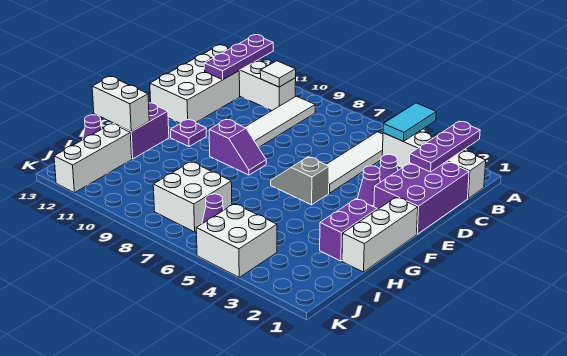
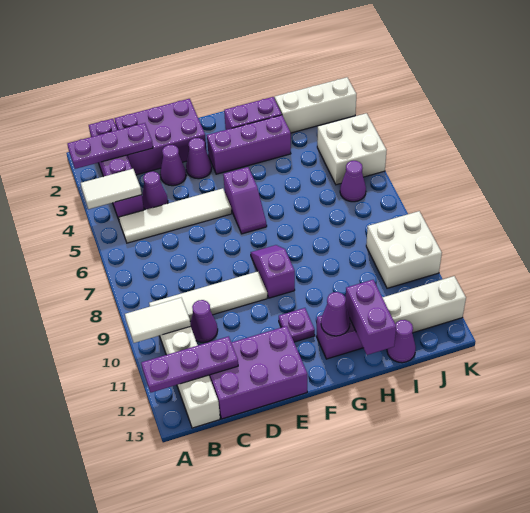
cyan 1x2 tile [383,103,436,141] -> white 1x2 tile [81,169,142,209]
white 1x4 brick [382,131,486,198] -> purple 1x4 brick [89,119,144,220]
white 1x1 tile [260,61,296,87] -> white 1x2 tile [125,298,191,343]
none -> purple 1x1 cone [142,171,168,210]
none -> purple 1x1 cone [190,300,218,342]
white 2x3 brick [150,54,240,123] -> purple 2x3 brick [209,326,307,419]
white 1x3 brick [342,197,418,272] -> white 1x3 brick moved to [275,77,356,133]
none -> purple 1x3 brick [207,115,291,174]
grey 1x2 slope [271,157,329,205] -> purple 1x2 slope [223,167,267,234]
none -> purple 1x1 cone [321,292,350,336]
white 1x2 brick [92,77,149,132] -> purple 1x2 brick [346,280,396,355]
white 2x2 brick [153,162,232,232] -> white 2x2 brick moved to [366,211,442,288]

